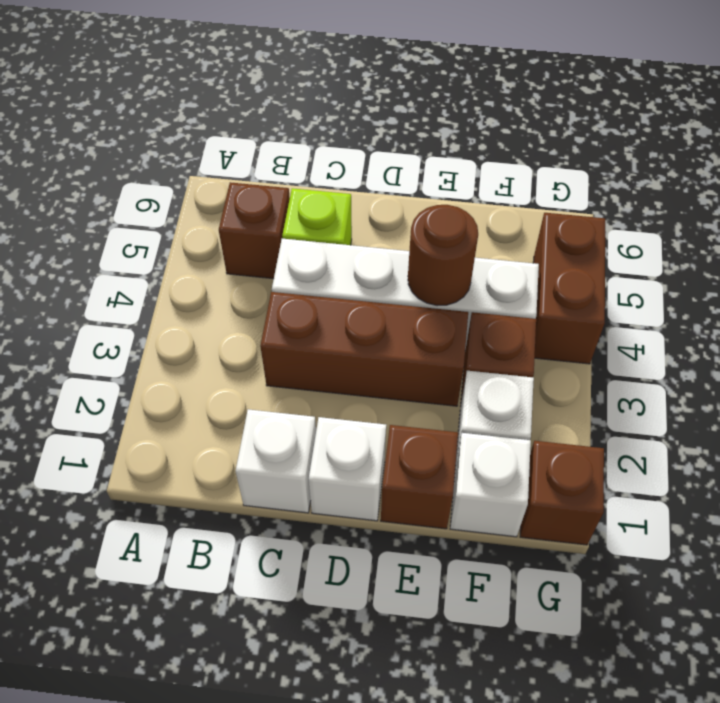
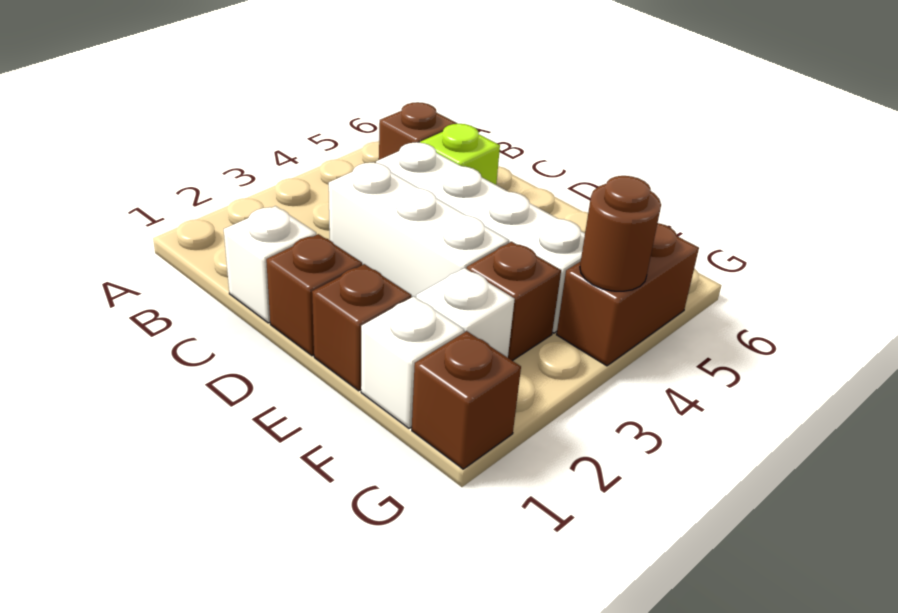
brown 1x3 brick [260,292,468,406] -> white 1x3 brick [329,163,509,297]
white 1x1 brick [309,417,386,521] -> brown 1x1 brick [266,234,362,356]
brown 1x1 round brick [408,205,478,306] -> brown 1x1 round brick moved to [580,176,661,291]

